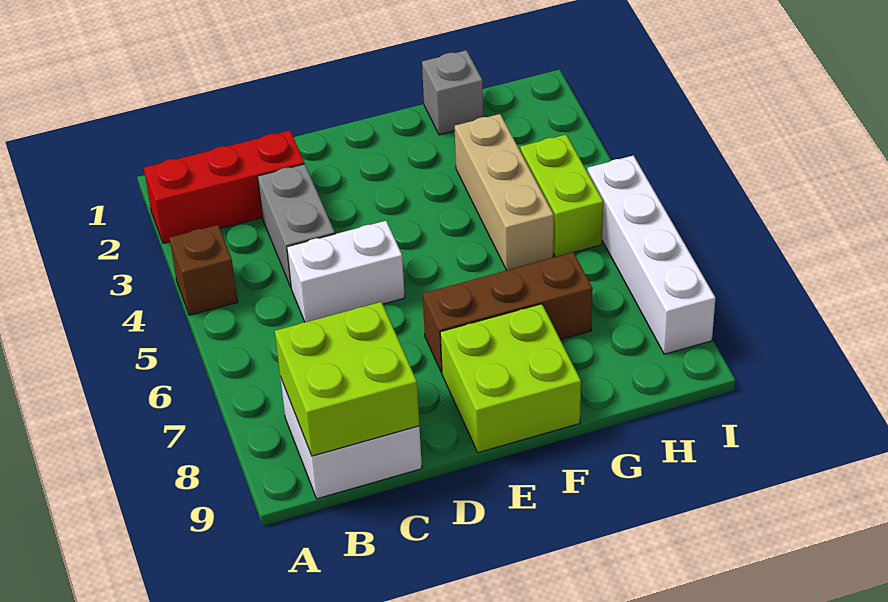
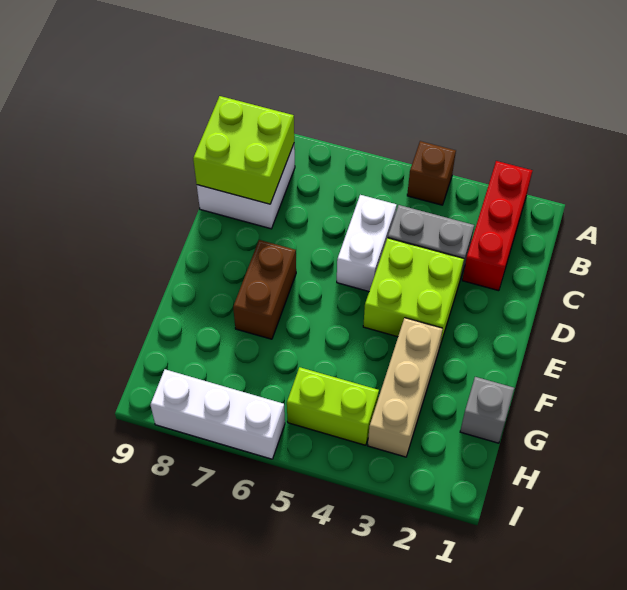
brown 1x3 brick [423,252,593,373] -> brown 1x2 brick [233,240,296,339]
lime 2x2 brick [440,304,581,453] -> lime 2x2 brick moved to [363,238,464,345]
tan 1x3 brick [455,114,554,270] -> tan 1x3 brick turned to [368,318,443,457]
white 1x4 brick [587,155,715,354] -> white 1x3 brick [150,369,285,459]

